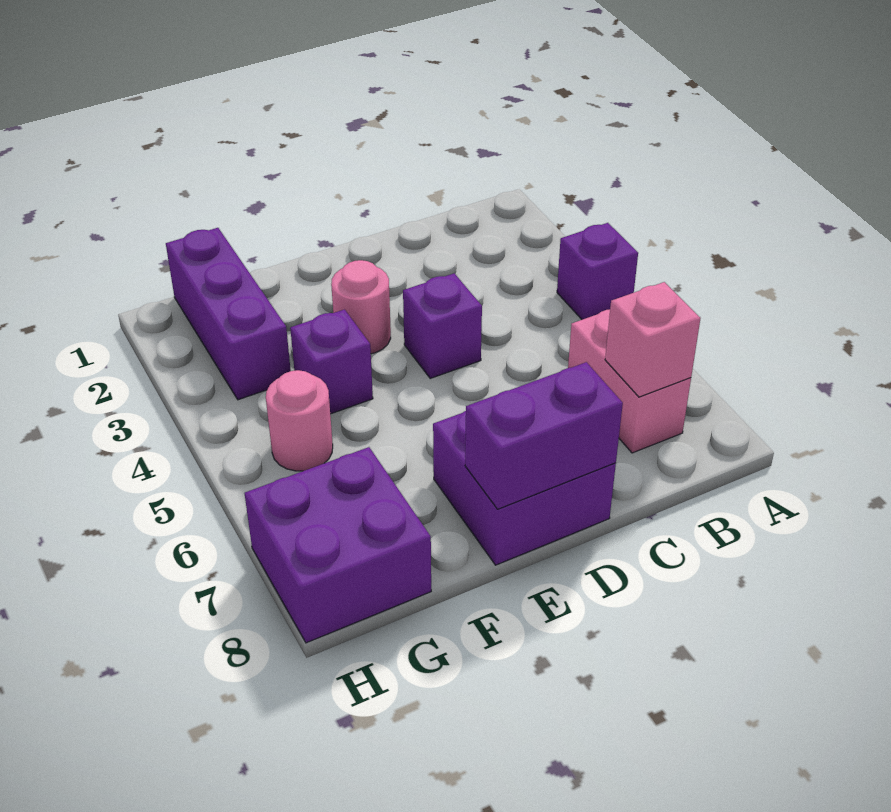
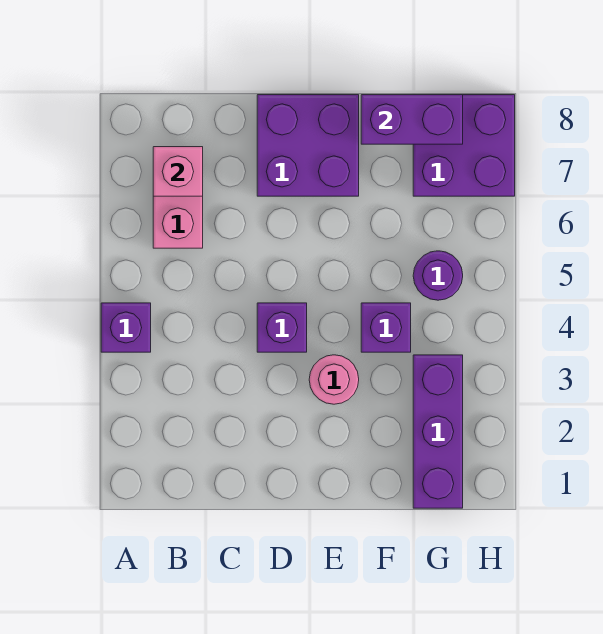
purple 1x2 brick [465,362,623,509] -> purple 1x2 brick moved to [361,95,463,144]
pink 1x1 round brick [266,370,333,471] -> purple 1x1 round brick [413,251,463,300]

